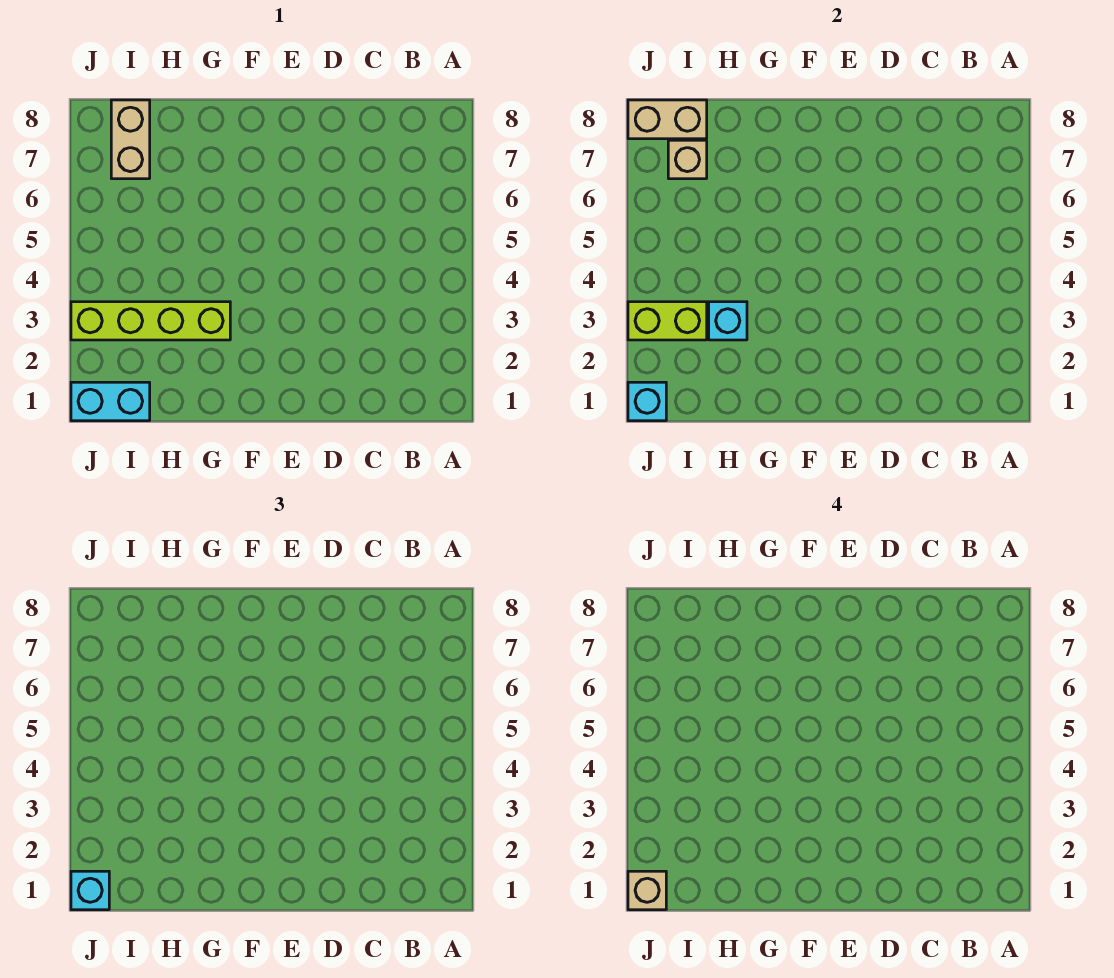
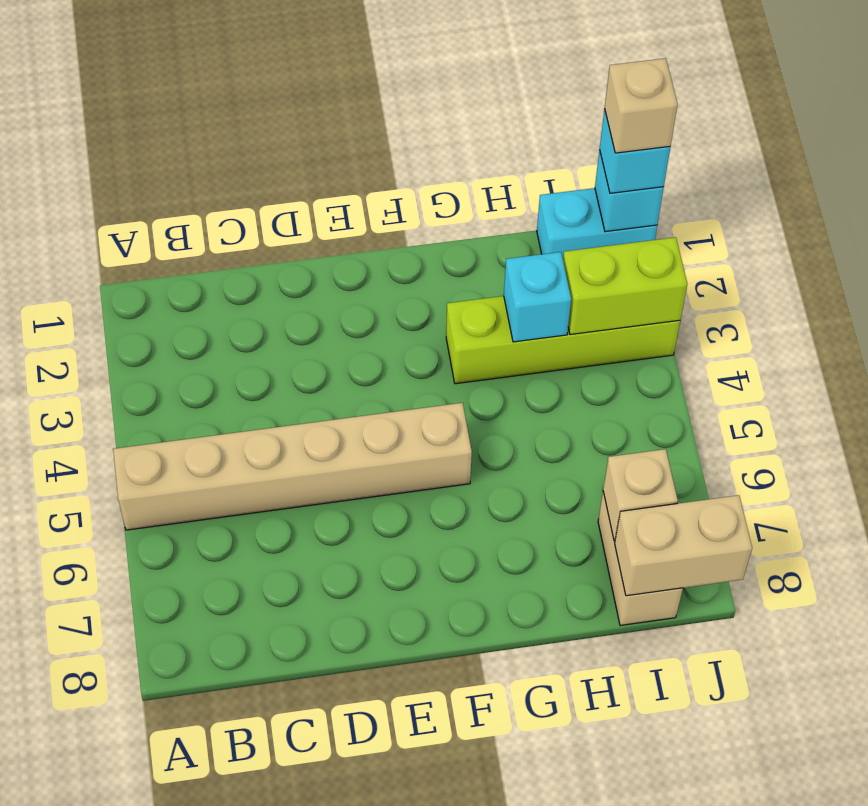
none -> tan 1x6 brick [113,403,472,530]

